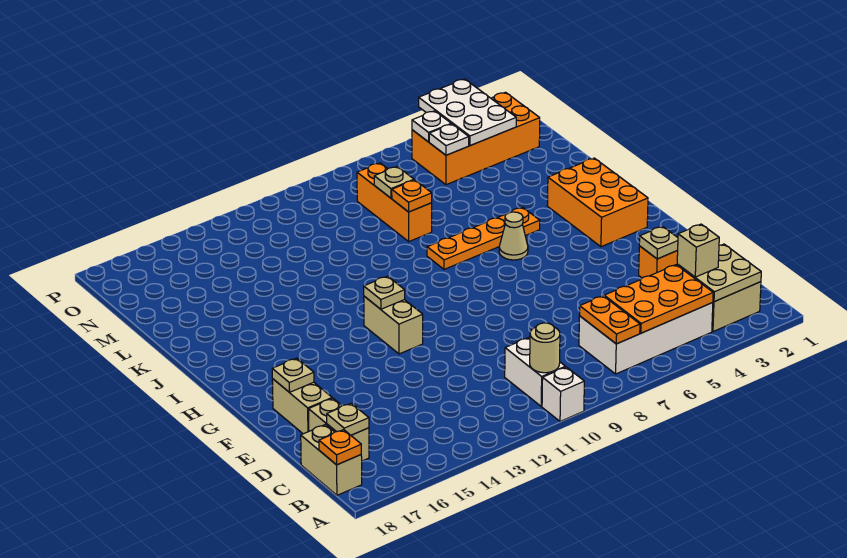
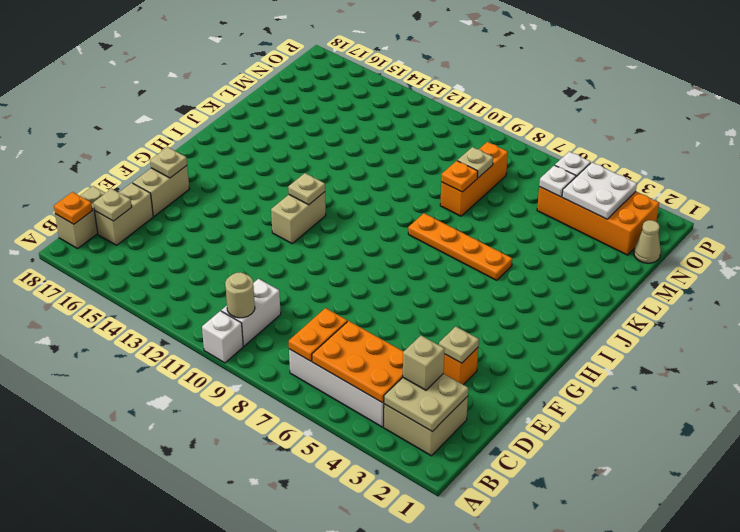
orange 2x3 brick [547,158,648,247] -> none
tan 1x1 cone [499,212,528,260] -> tan 1x1 cone moved to [634,220,661,263]
white 2x3 plate [419,79,516,146] -> white 2x2 plate [562,162,637,219]

